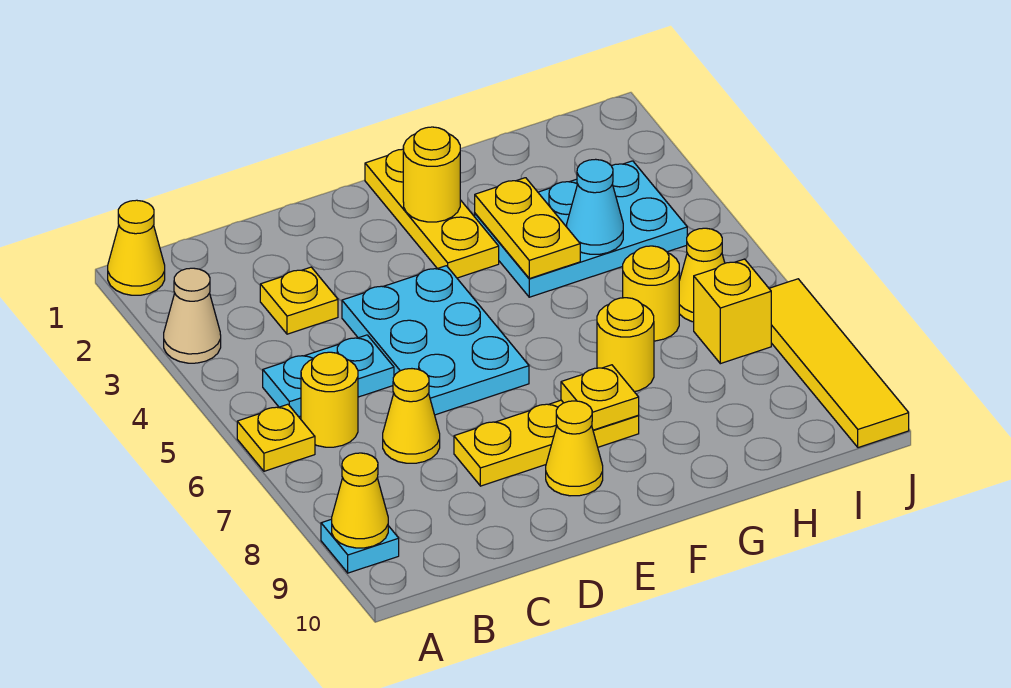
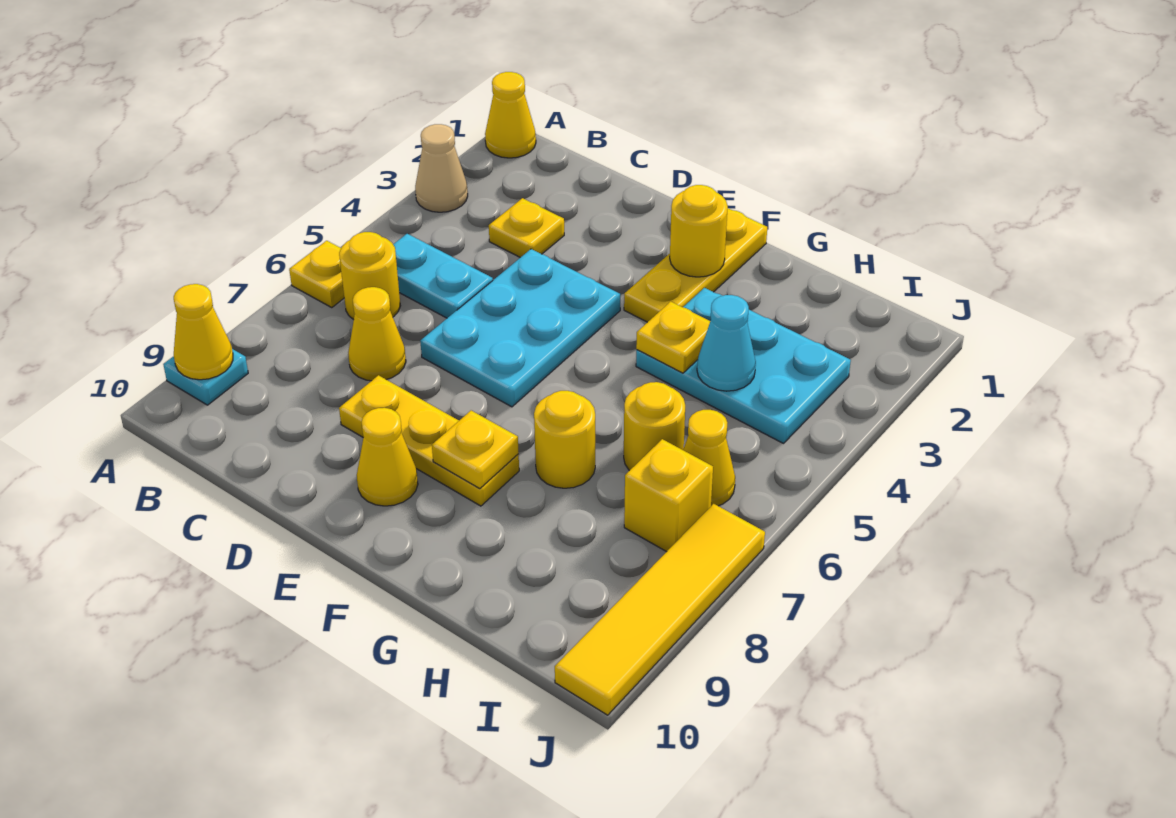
yellow 1x2 plate [475,178,580,279] -> yellow 1x1 plate [636,301,710,373]

